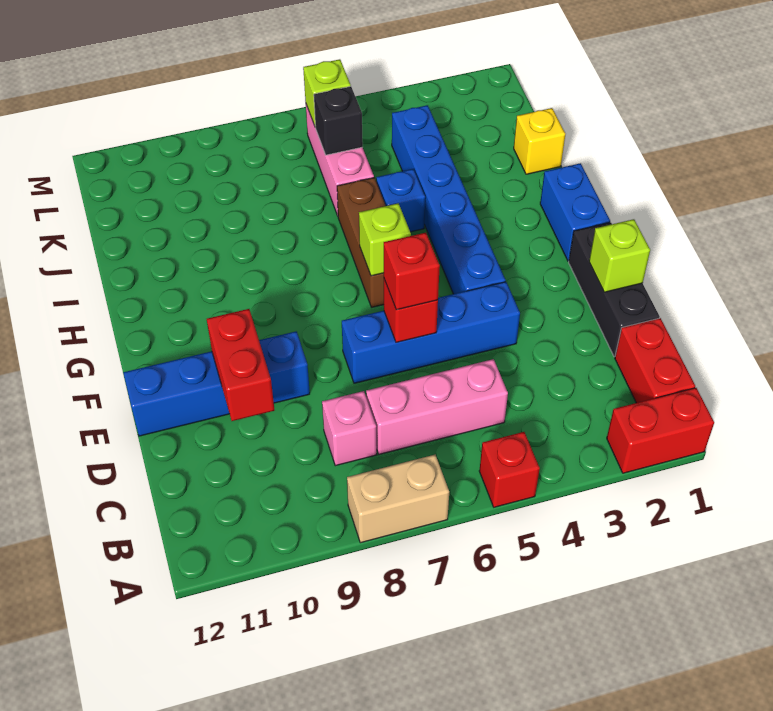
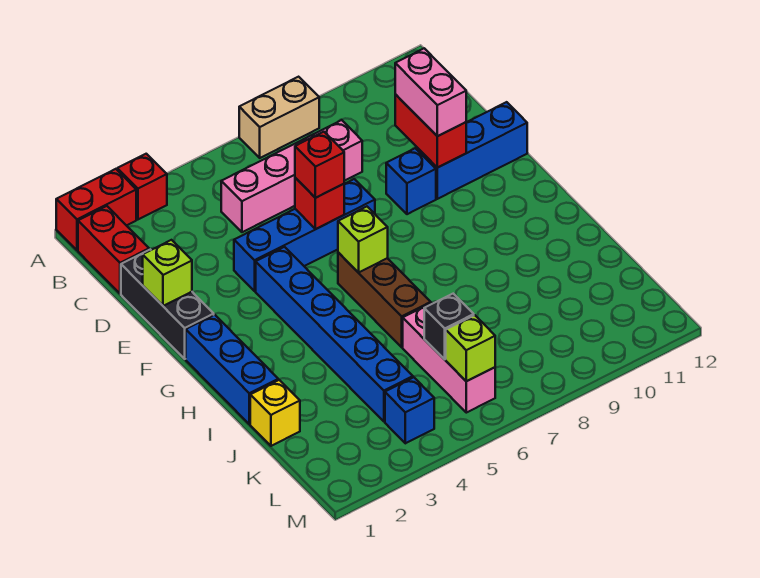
red 1x1 brick [479,432,540,507] -> red 1x1 brick moved to [117,154,167,219]
none -> pink 1x2 brick [395,48,466,136]
blue 1x2 brick [540,163,610,261] -> blue 1x3 brick [186,315,278,424]
blue 1x1 brick [376,169,425,232] -> blue 1x1 brick moved to [385,377,434,443]

